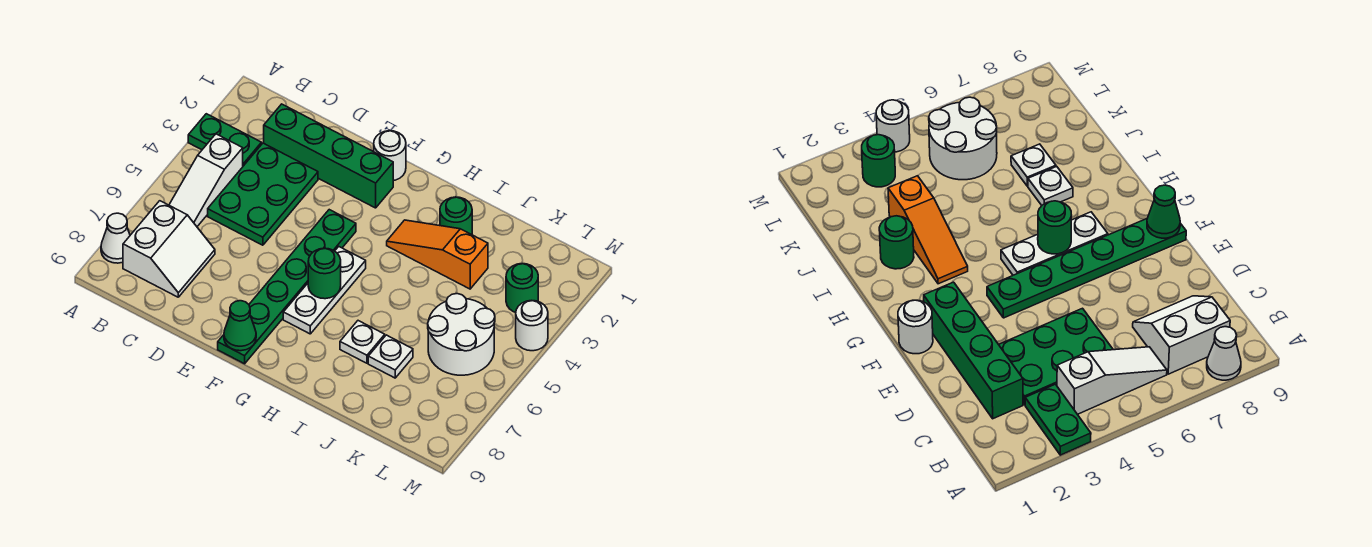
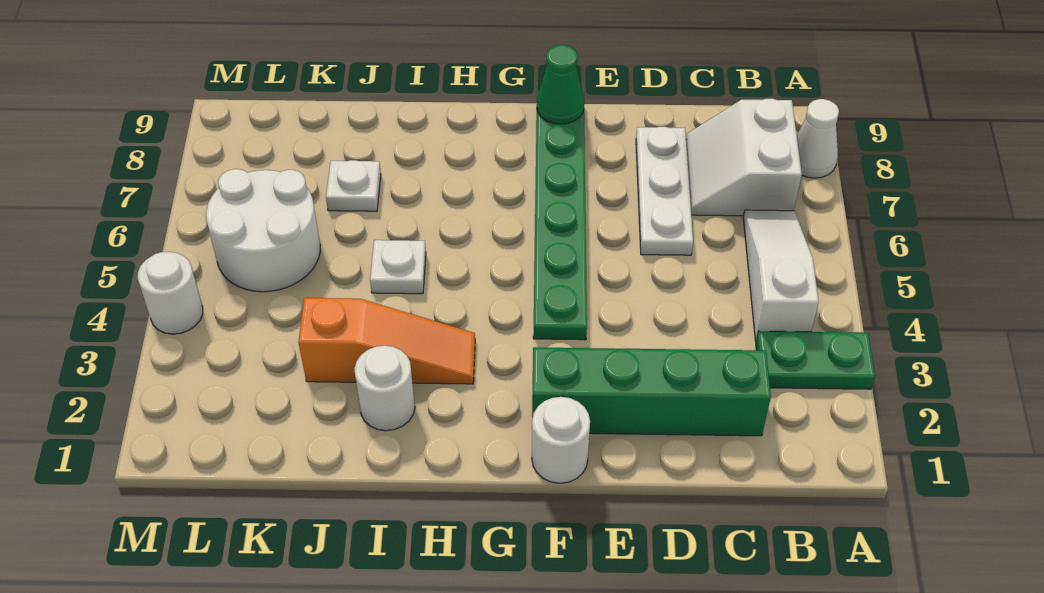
green 2x3 plate [208,143,318,245] -> none
white 1x3 plate [283,247,366,334] -> white 1x3 plate moved to [636,127,693,255]
green 1x1 round brick [308,248,341,299] -> none
green 1x1 round brick [440,197,472,235] -> white 1x1 round brick [354,346,415,431]
white 1x1 plate [340,321,385,363] -> white 1x1 plate moved to [370,240,426,294]
green 1x1 round brick [506,264,538,312] -> none

